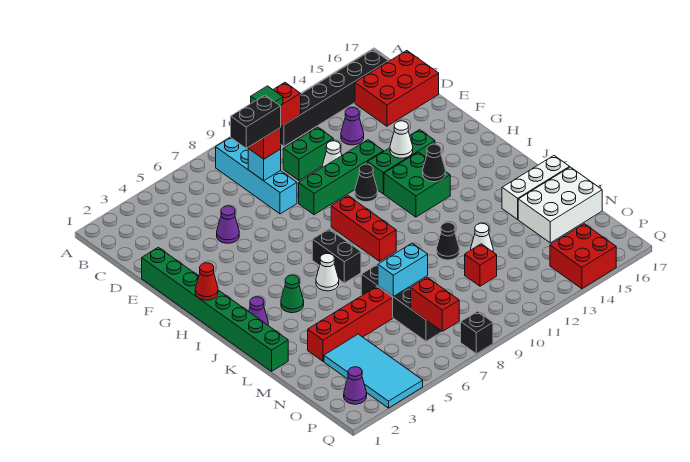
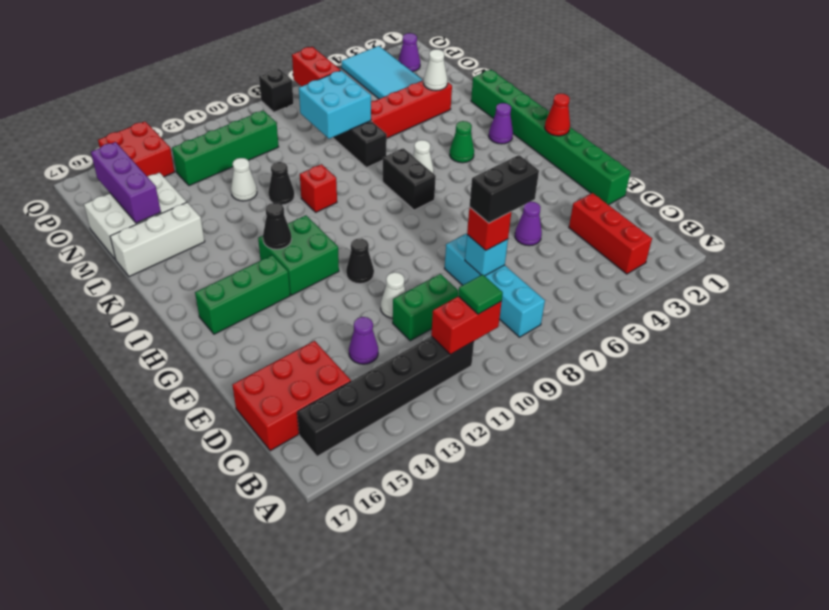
green 1x4 brick [299,140,384,215] -> green 1x4 brick moved to [172,111,279,186]
green 1x3 brick [368,130,435,194] -> green 1x3 brick moved to [195,255,290,334]
white 1x1 cone [390,121,413,158] -> white 1x1 cone moved to [424,49,448,91]
red 1x3 brick [331,196,396,261] -> red 1x3 brick moved to [569,193,652,274]
cyan 1x2 brick [378,243,428,296] -> cyan 2x2 brick [299,71,371,139]
none -> purple 1x3 brick [91,142,161,223]
red 1x1 brick [465,244,497,286] -> red 1x1 brick moved to [300,164,337,212]

